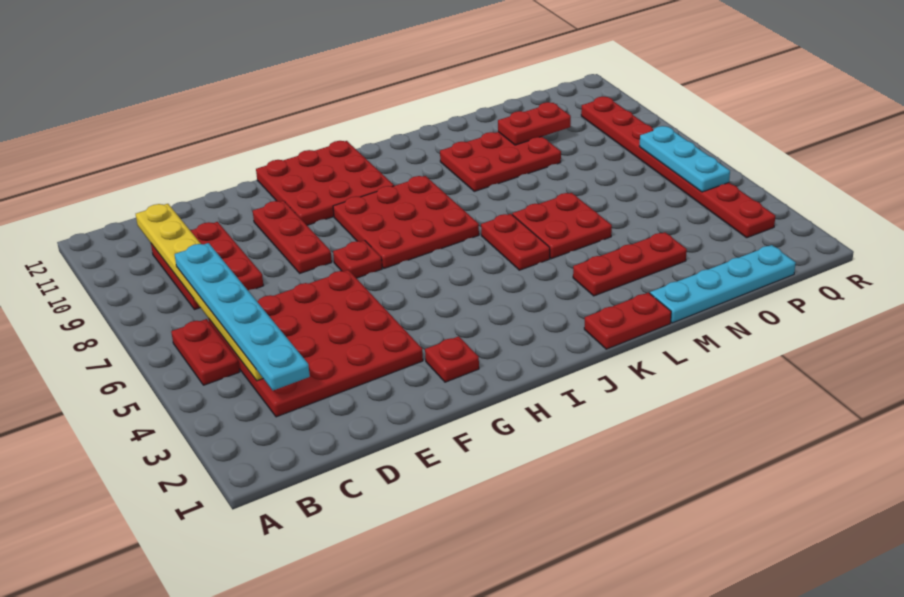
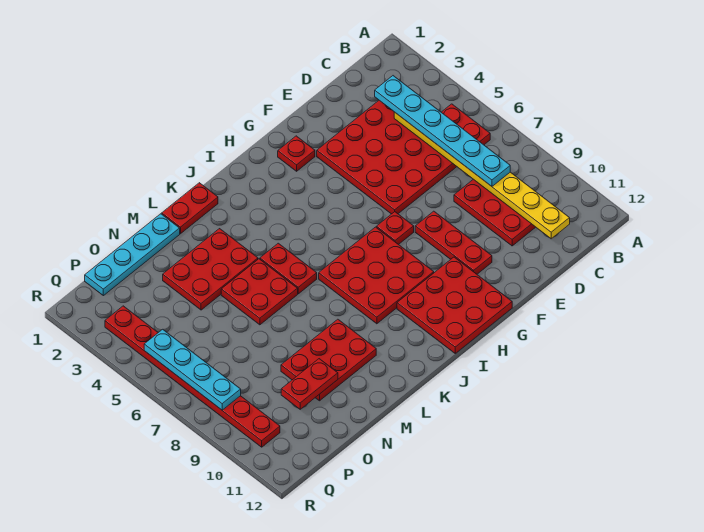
red 1x3 plate [573,232,687,296] -> red 2x3 plate [163,229,258,310]
cyan 1x3 plate [639,126,730,192] -> cyan 1x4 plate [144,329,241,410]

